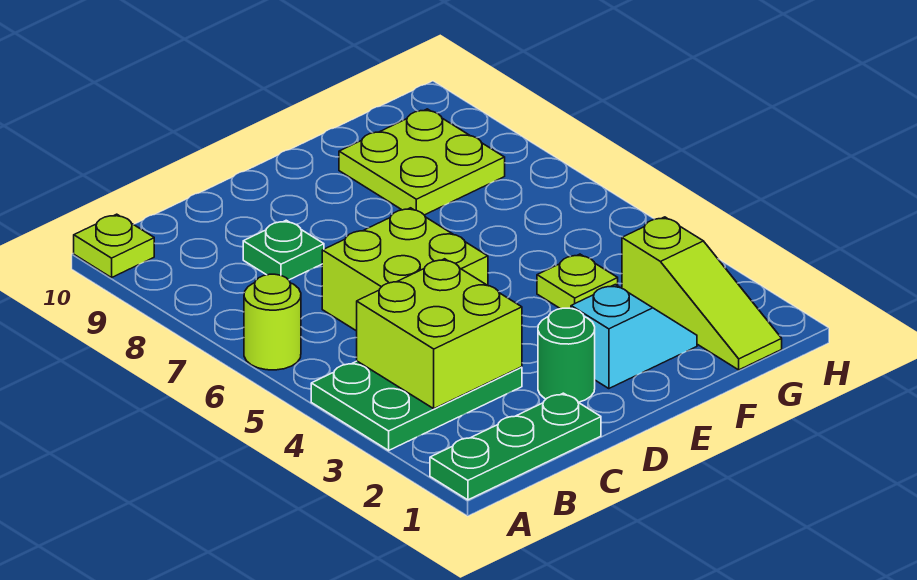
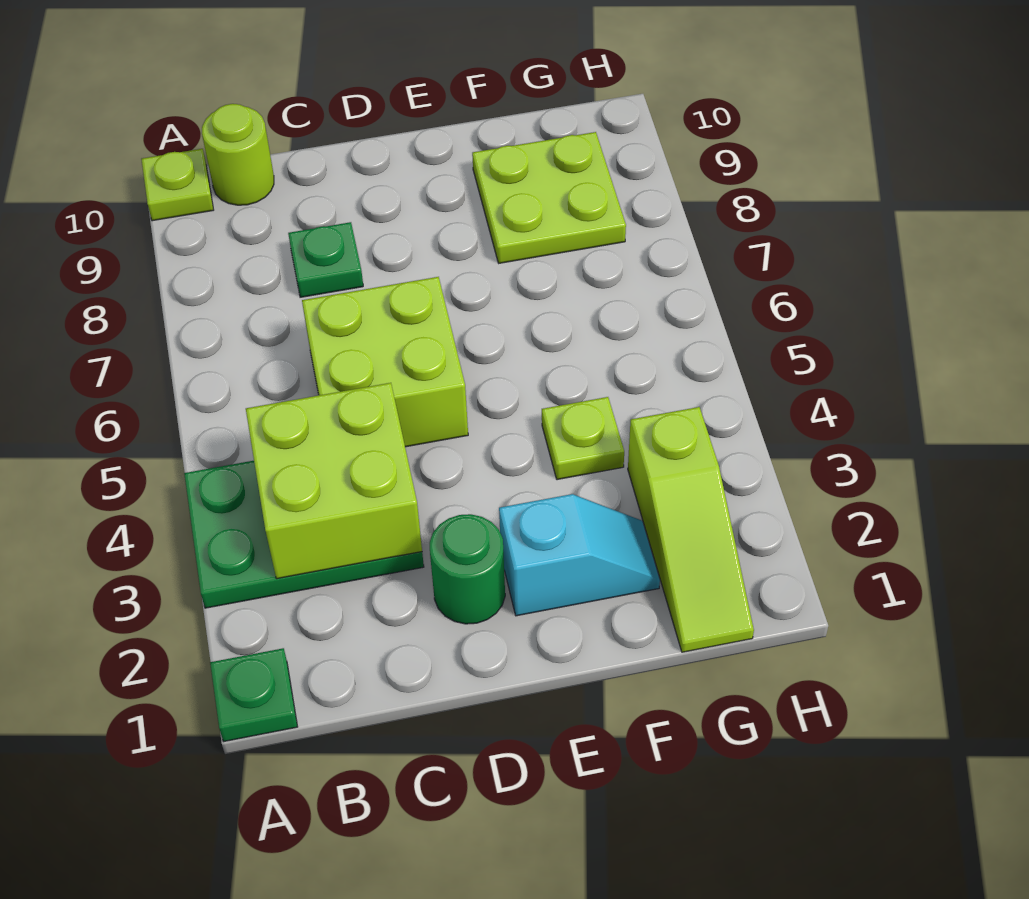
green 1x3 plate [430,393,601,500] -> green 1x1 plate [210,648,297,741]
lime 1x1 round brick [244,274,301,370] -> lime 1x1 round brick moved to [202,104,274,205]

